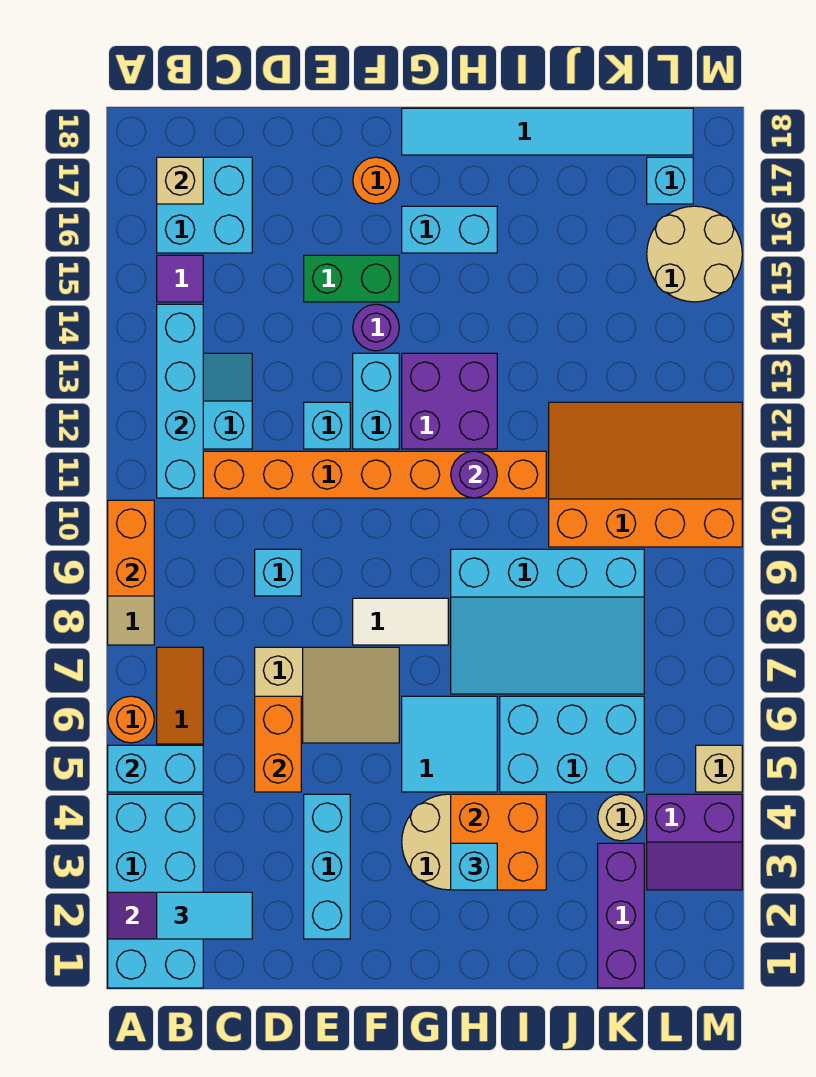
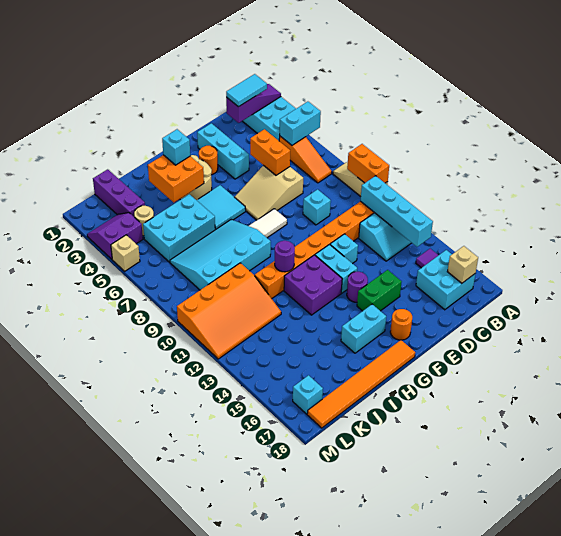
orange 1x1 round brick [108,696,154,743] -> orange 1x1 round brick moved to [199,146,218,175]
cyan 1x6 tile [402,108,693,155] -> orange 1x6 tile [307,340,415,428]
tan 2x2 round brick [647,206,742,302] -> none

